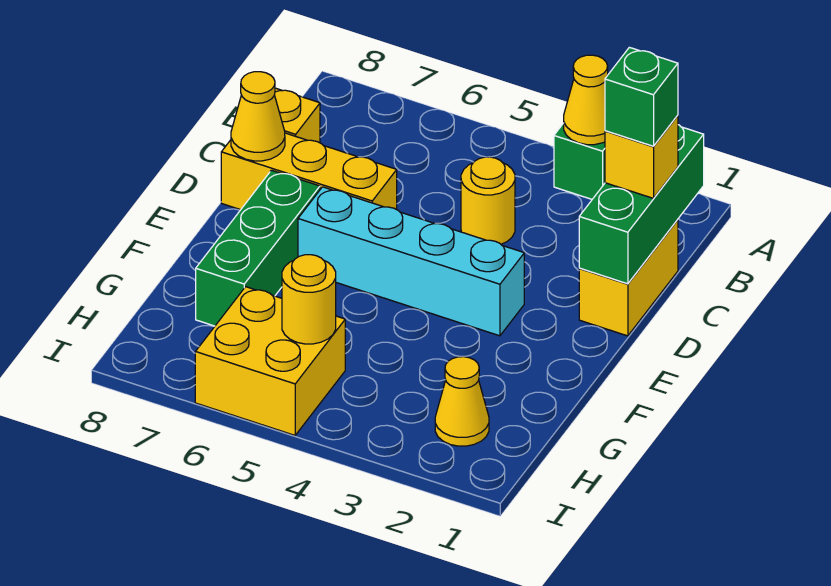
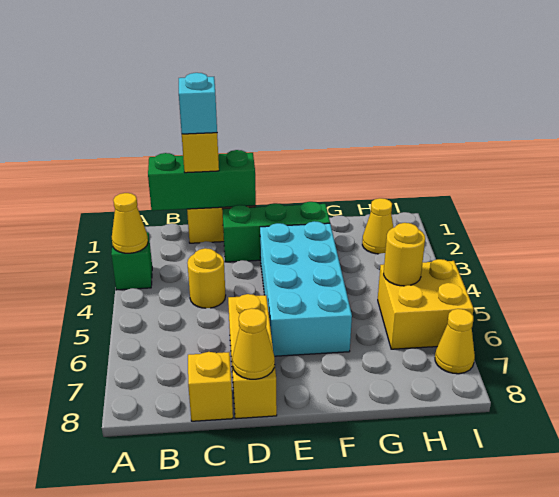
green 1x1 brick [605,47,678,146] -> cyan 1x1 brick [179,73,217,134]
cyan 1x4 brick [298,187,524,336] -> cyan 2x4 brick [260,221,352,356]
green 1x3 brick [196,170,320,326] -> green 1x3 brick moved to [222,202,330,262]
none -> yellow 1x1 cone [435,309,475,374]

